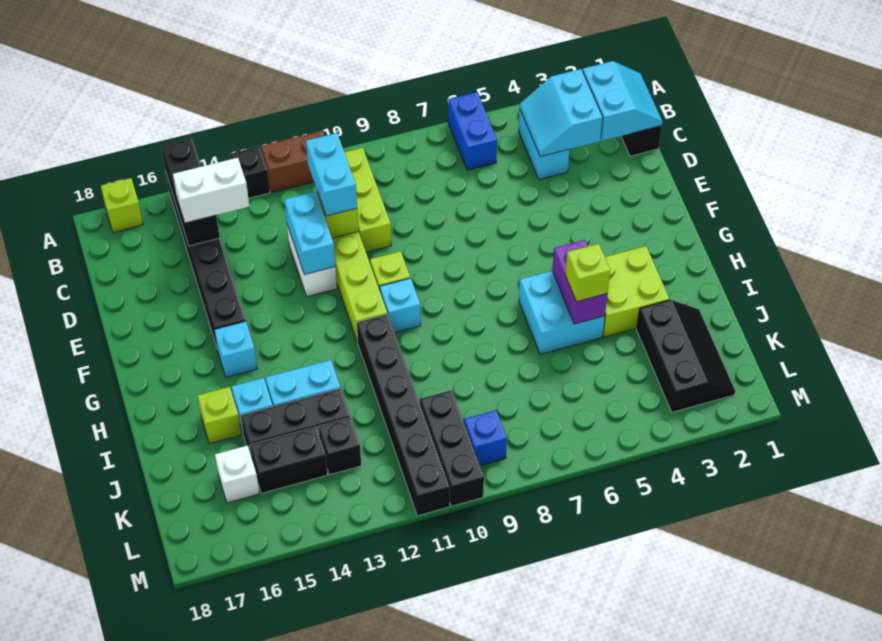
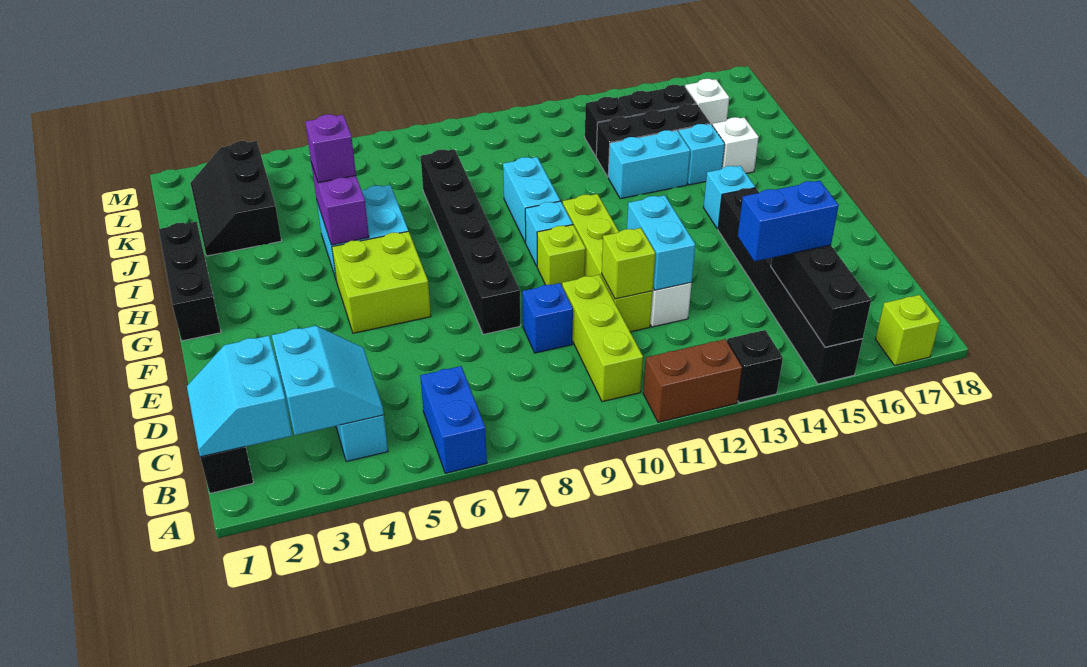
cyan 1x2 brick [306,133,357,216] -> cyan 1x2 brick moved to [503,157,560,243]
white 1x2 brick [173,158,249,223] -> blue 1x2 brick [738,181,839,261]
lime 2x2 brick [603,246,669,337] -> lime 2x2 brick moved to [332,231,431,333]
black 1x6 brick [357,314,450,516] -> black 1x6 brick moved to [421,149,520,334]
lime 1x1 brick [565,244,610,302] -> purple 1x1 brick [305,114,356,183]
lime 1x1 brick [198,387,241,444] -> white 1x1 brick [712,117,759,174]
black 1x3 brick [420,390,484,506] -> black 1x3 brick moved to [159,222,221,341]
blue 1x1 brick [464,410,507,466] -> blue 1x1 brick moved to [522,283,573,353]

